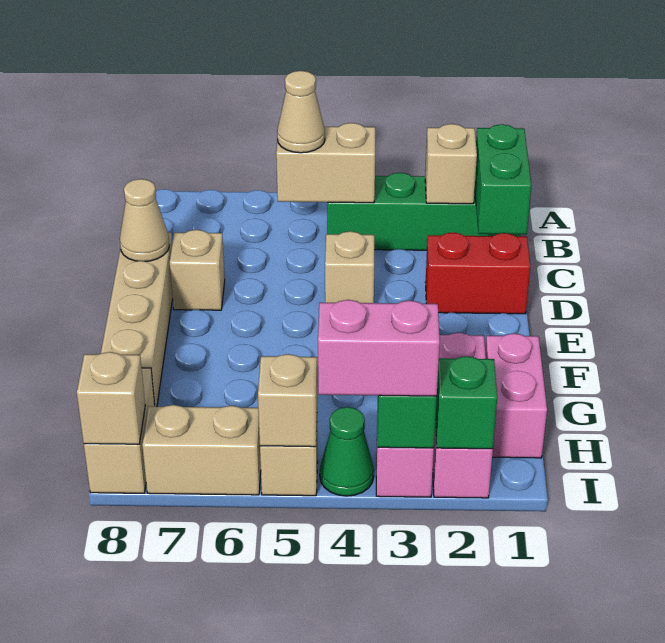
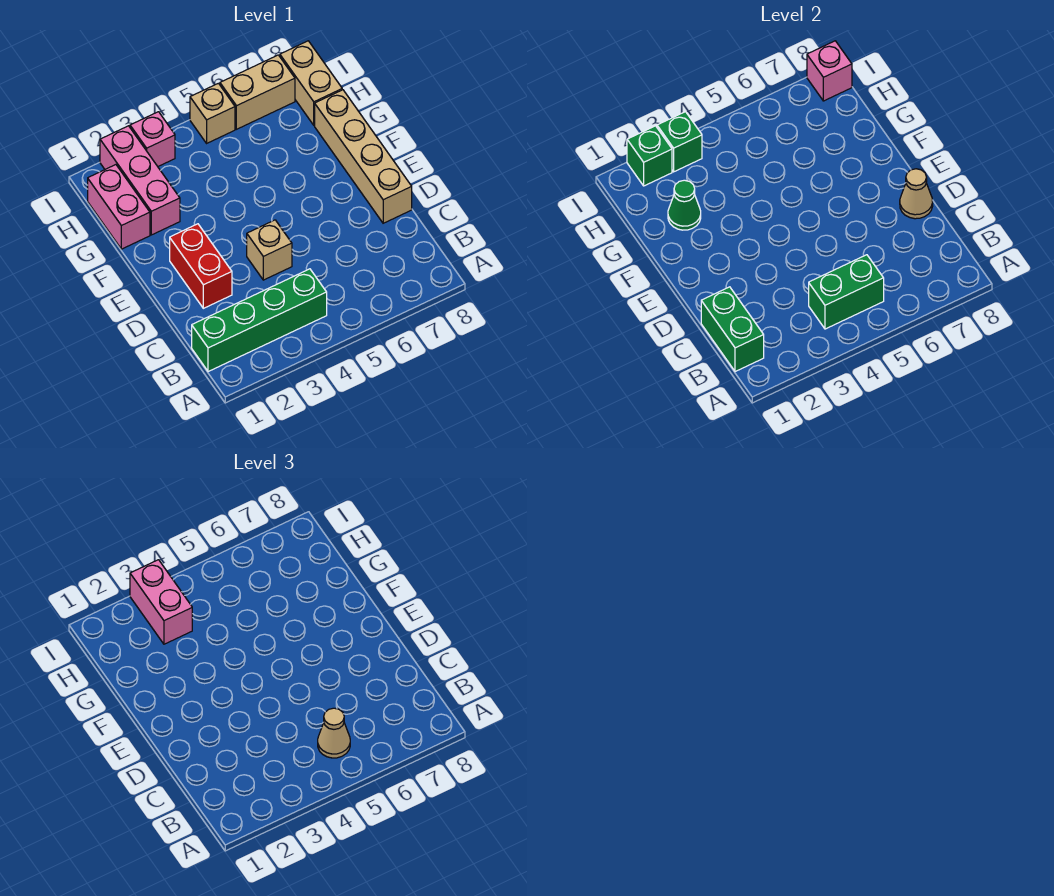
tan 1x1 brick [425,124,477,204] -> none
tan 1x2 brick [276,123,375,203] -> green 1x2 brick [809,255,884,329]
red 1x2 brick [425,232,530,314] -> red 1x2 brick turned to [170,224,232,308]
tan 1x1 brick [170,230,225,310] -> none
pink 1x2 brick [318,300,440,396] -> pink 1x2 brick turned to [130,560,192,644]
green 1x1 cone [320,407,374,496] -> green 1x1 cone moved to [668,180,701,230]
tan 1x1 brick [258,354,317,447] -> none
tan 1x1 brick [77,352,145,444] -> pink 1x1 brick [807,41,852,101]

